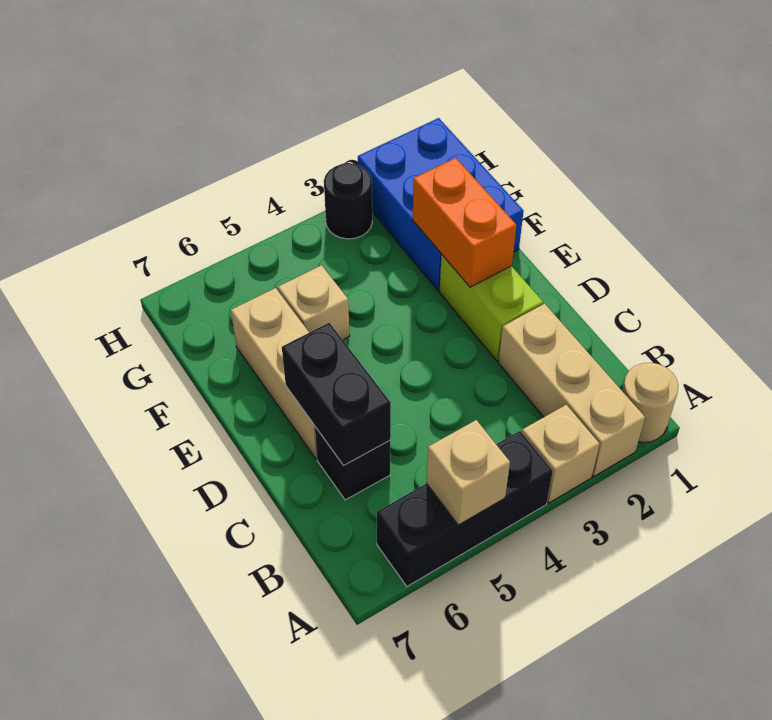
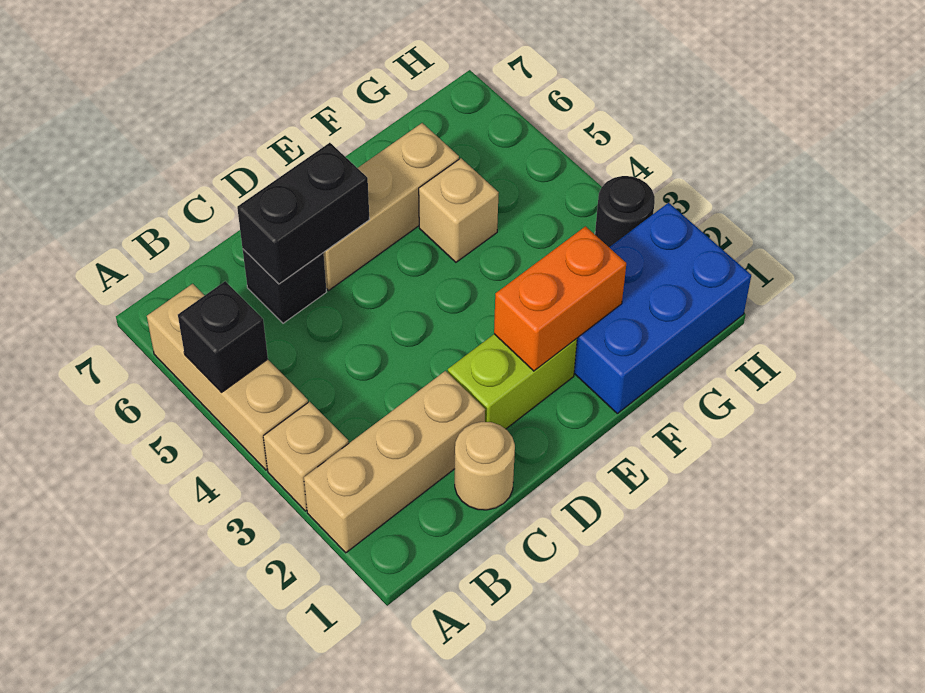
tan 1x1 round brick [622,363,678,443] -> tan 1x1 round brick moved to [455,422,515,510]
black 1x3 brick [377,431,553,586] -> tan 1x3 brick [147,284,308,470]
tan 1x1 brick [426,420,510,525] -> black 1x1 brick [178,281,268,392]

